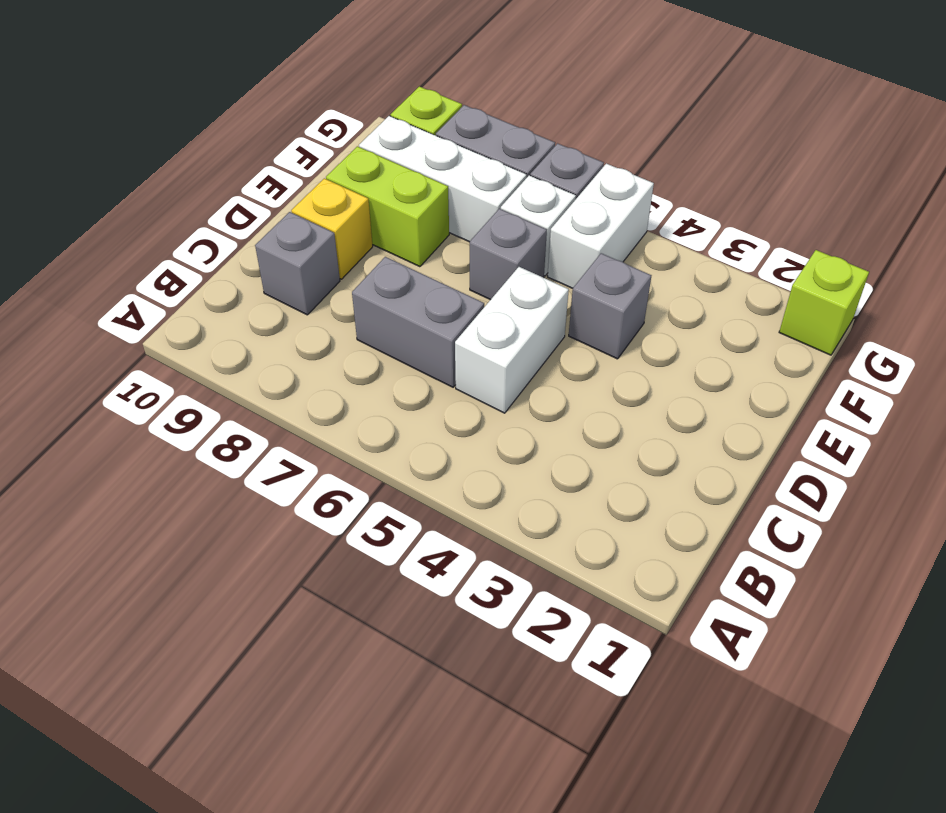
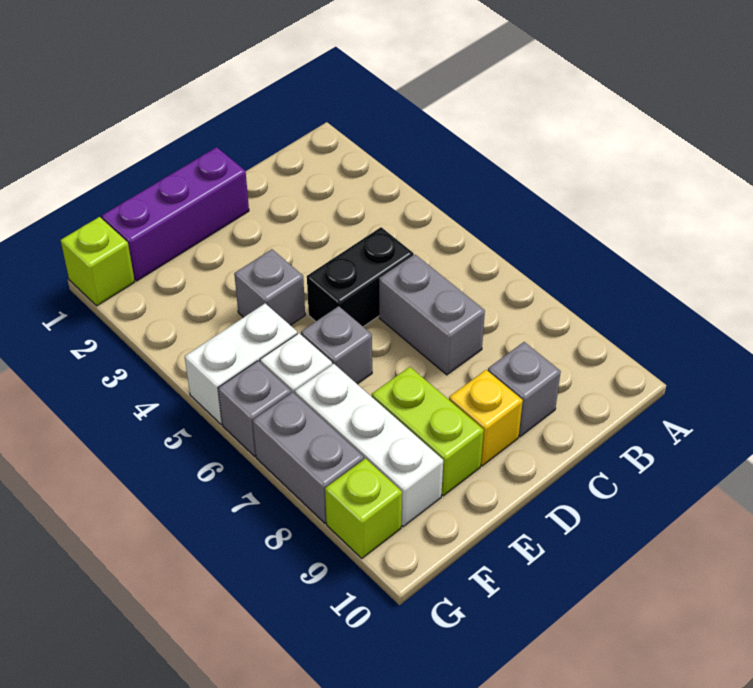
white 1x2 brick [455,267,569,413] -> black 1x2 brick [307,227,414,327]
none -> purple 1x3 brick [102,147,249,281]

